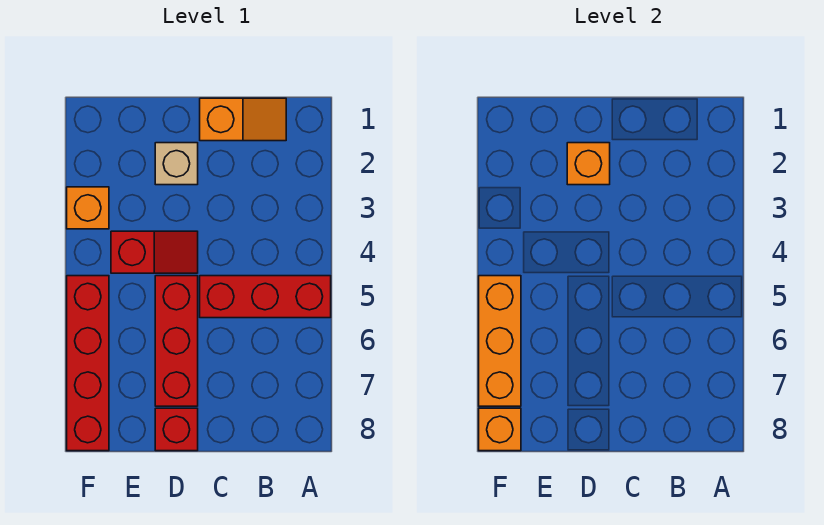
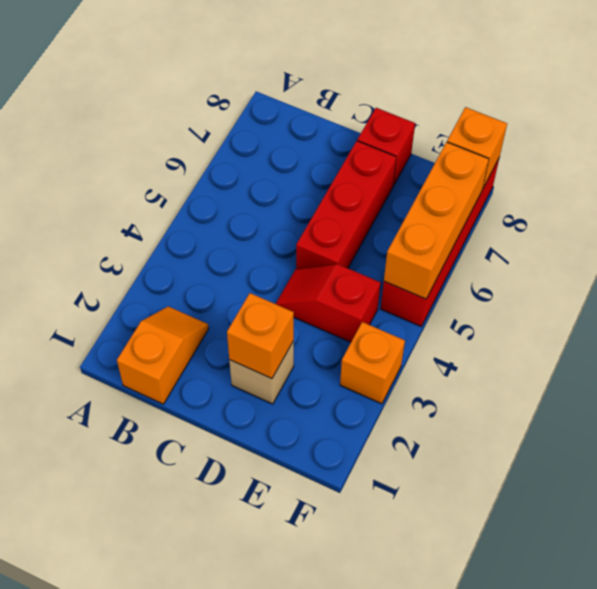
red 1x3 brick [200,276,331,318] -> none
orange 1x2 slope [200,98,286,141] -> orange 1x2 slope turned to [117,306,209,404]

